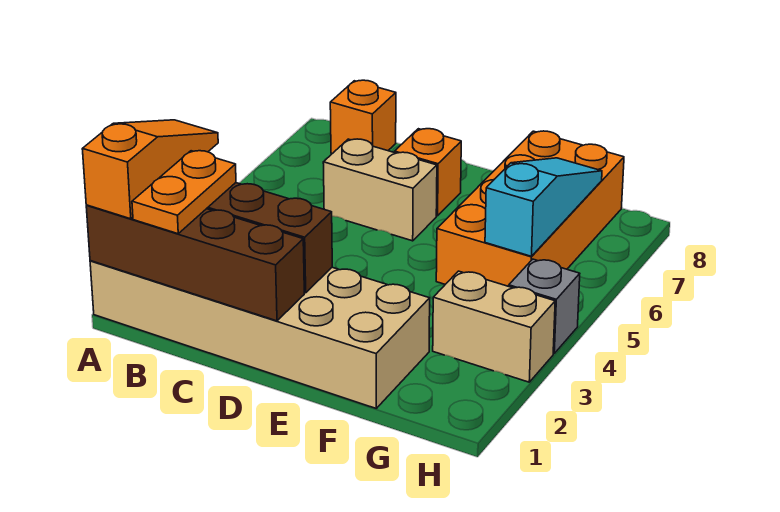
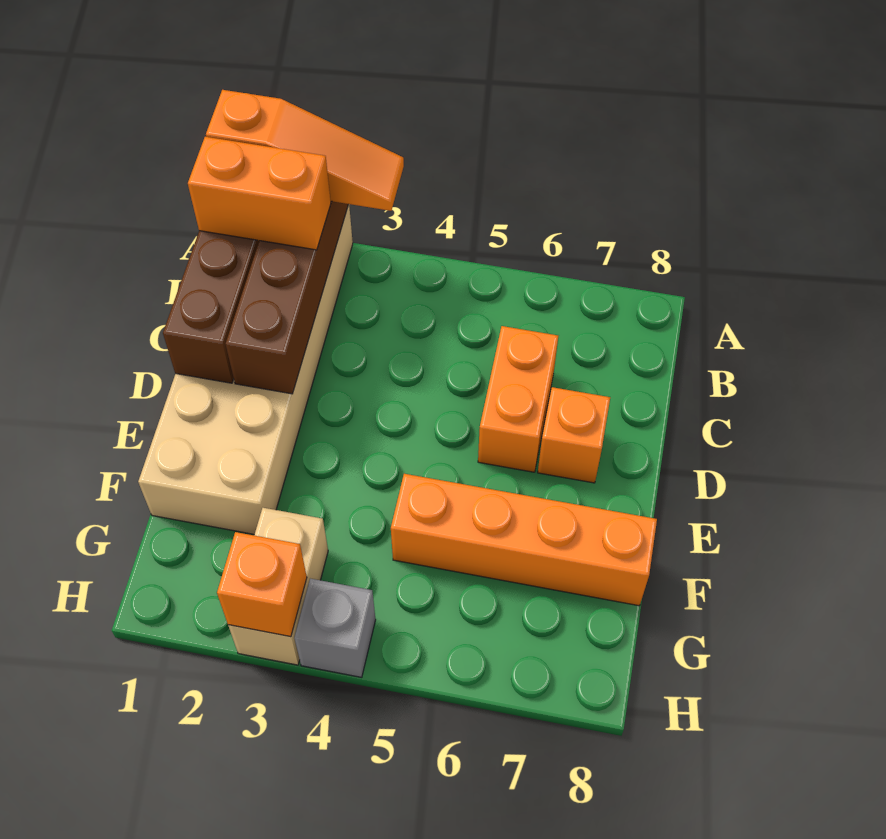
orange 1x2 plate [132,151,236,234] -> orange 1x2 brick [188,137,331,250]
orange 1x1 brick [330,80,396,154] -> orange 1x1 brick moved to [217,532,307,637]
tan 1x2 brick [323,139,437,241] -> orange 1x2 brick [478,326,558,472]
orange 2x4 brick [436,131,624,286] -> orange 1x4 brick [391,474,657,606]
cyan 1x3 slope [485,158,602,256] -> none

